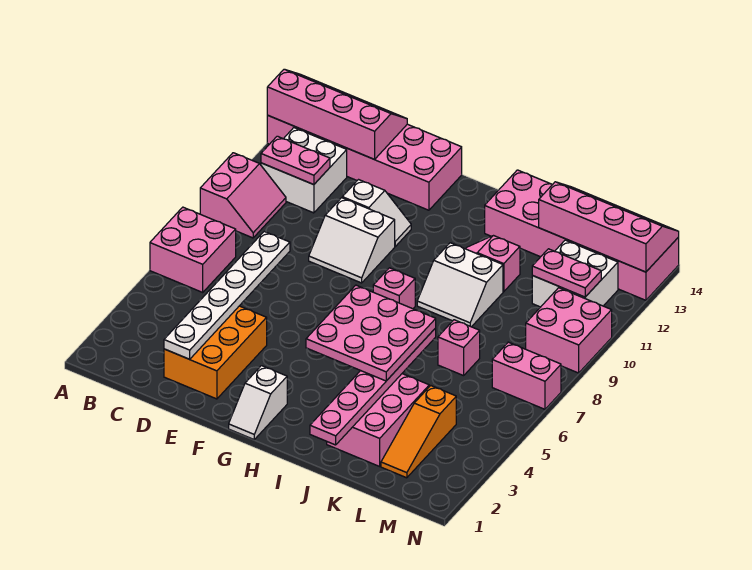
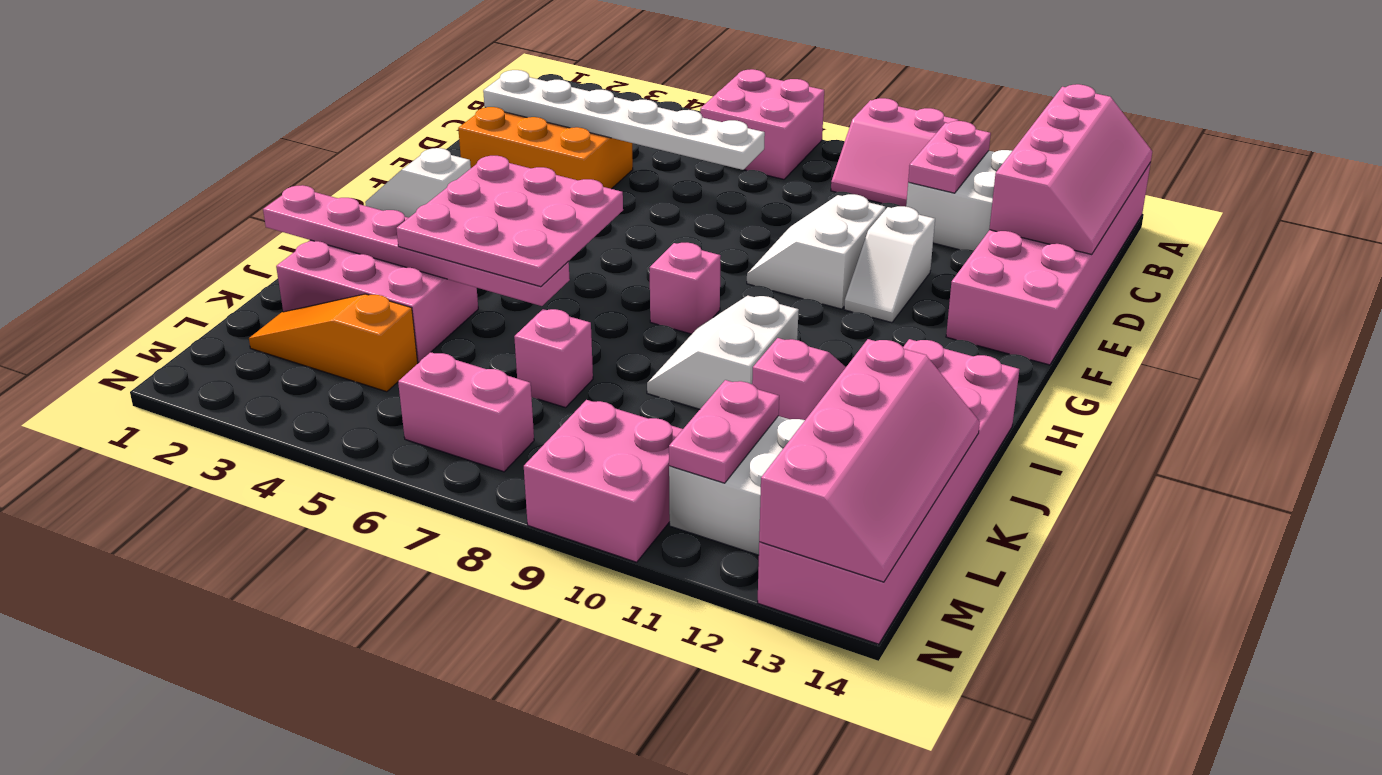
pink 1x2 brick [492,342,561,409] -> pink 1x2 brick turned to [398,352,534,472]

